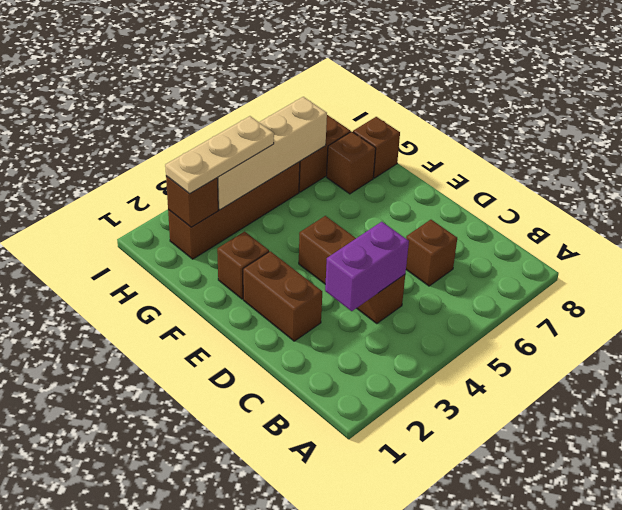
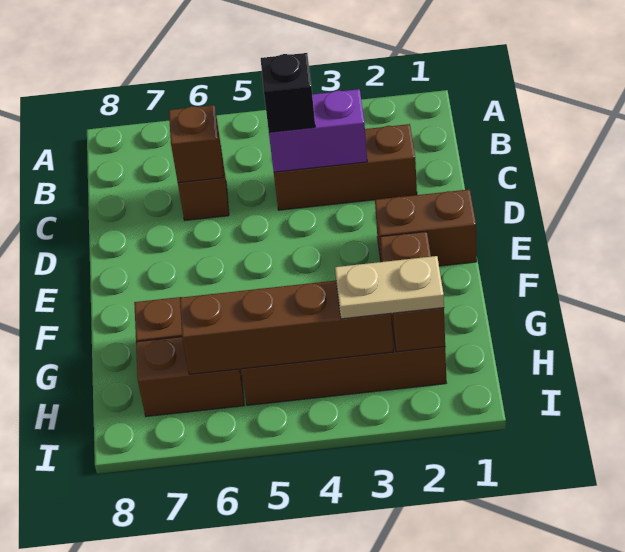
brown 1x3 brick [299,216,405,323] -> brown 1x3 brick turned to [274,124,417,210]
none -> black 1x1 brick [261,53,315,132]
brown 1x2 brick [243,251,322,341] -> brown 1x2 brick turned to [375,189,477,266]
brown 1x1 brick [353,117,400,178] -> brown 1x1 brick moved to [169,105,223,183]
tan 1x3 plate [165,116,274,194] -> tan 1x2 plate [335,256,444,319]
tan 1x4 brick [217,97,327,210] -> brown 1x4 brick [180,281,394,374]

